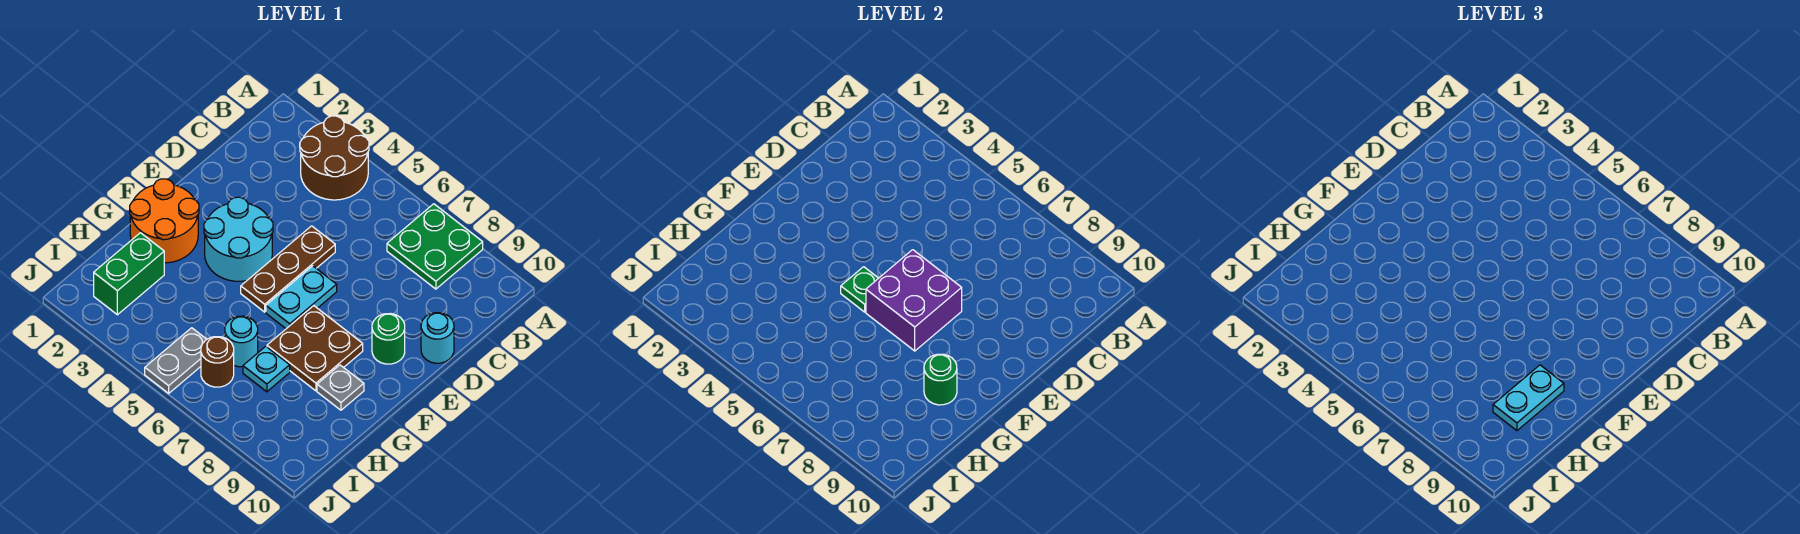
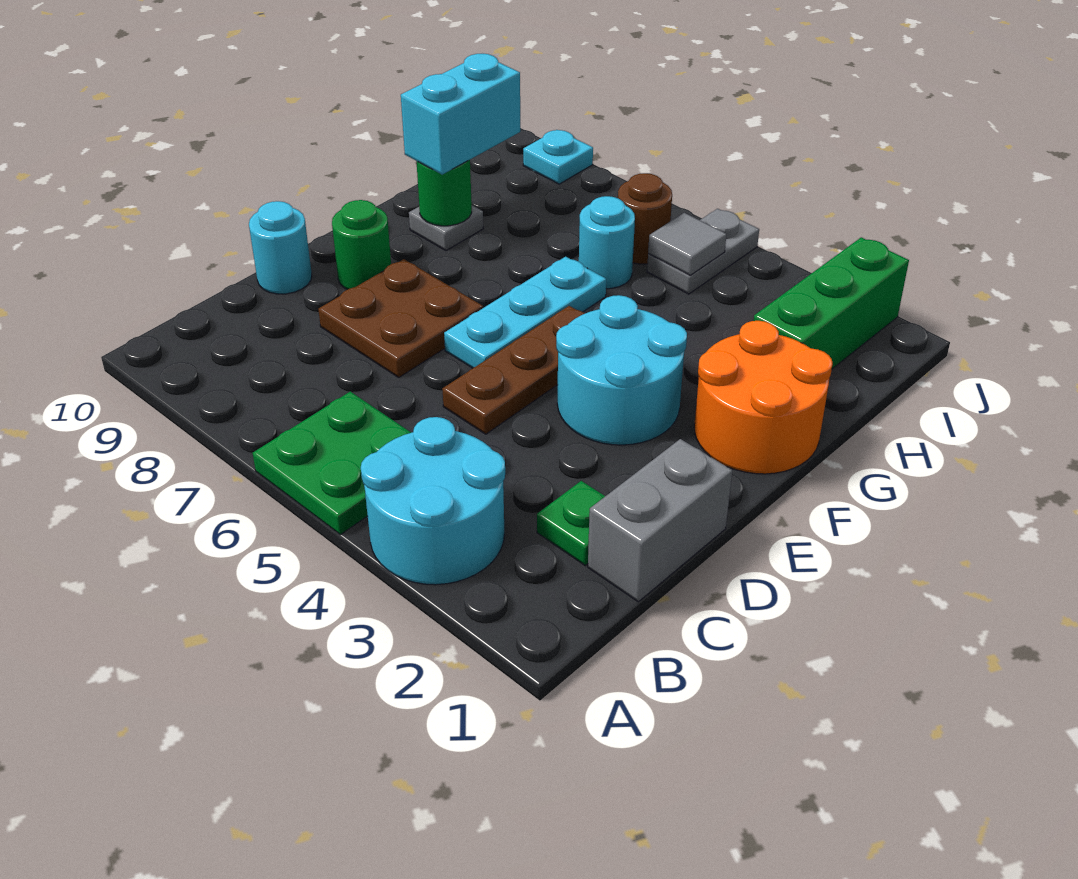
brown 2x2 round brick [300,116,369,200] -> cyan 2x2 round brick [361,417,505,585]
green 2x2 plate [387,204,483,289] -> green 2x2 plate moved to [253,392,411,535]
none -> grey 1x2 brick [588,439,732,602]
cyan 1x2 plate [266,266,337,329] -> cyan 1x3 plate [444,257,606,368]
purple 2x2 brick [866,250,962,351] -> none
green 1x1 plate [841,267,878,312] -> green 1x1 plate moved to [537,481,605,565]
brown 2x2 plate [267,306,363,391] -> brown 2x2 plate moved to [318,259,483,377]
cyan 1x2 plate [1493,365,1564,431] -> cyan 1x2 brick [401,54,520,174]
green 1x2 brick [94,233,164,315] -> green 1x3 brick [754,237,909,369]
cyan 1x1 plate [243,346,290,392] -> cyan 1x1 plate moved to [523,130,593,184]
none -> grey 1x1 tile [648,213,726,275]

